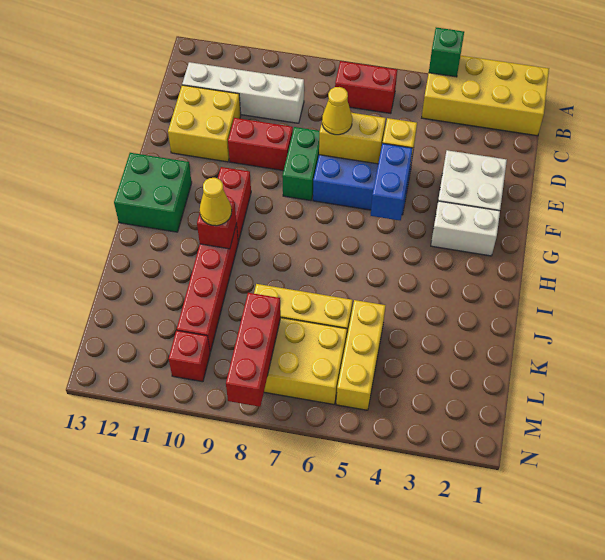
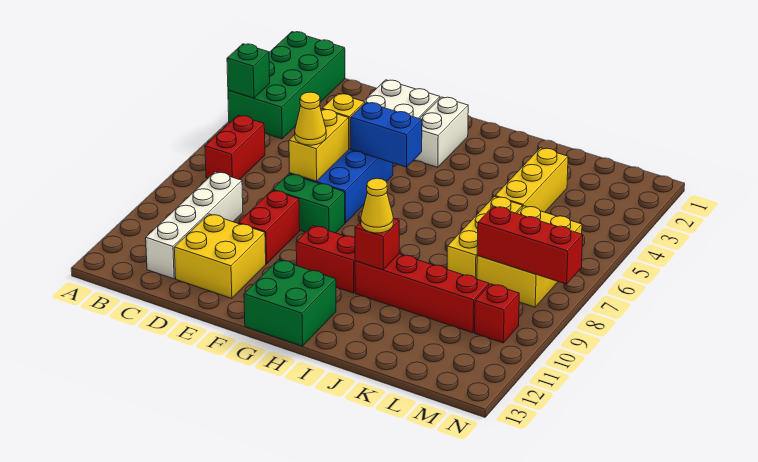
yellow 2x4 brick [422,56,549,136] -> green 2x4 brick [228,32,345,139]
yellow 1x3 brick [336,300,386,410] -> yellow 1x3 brick turned to [495,148,568,212]

